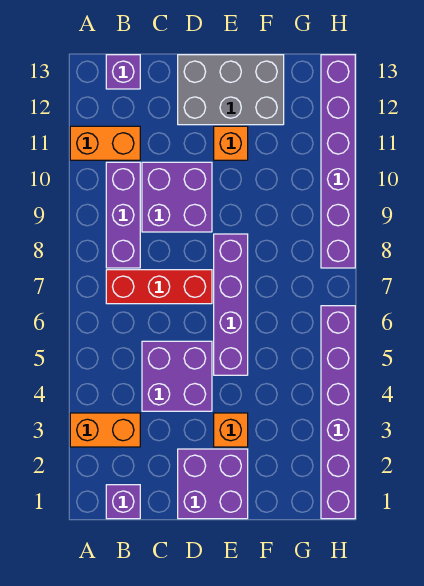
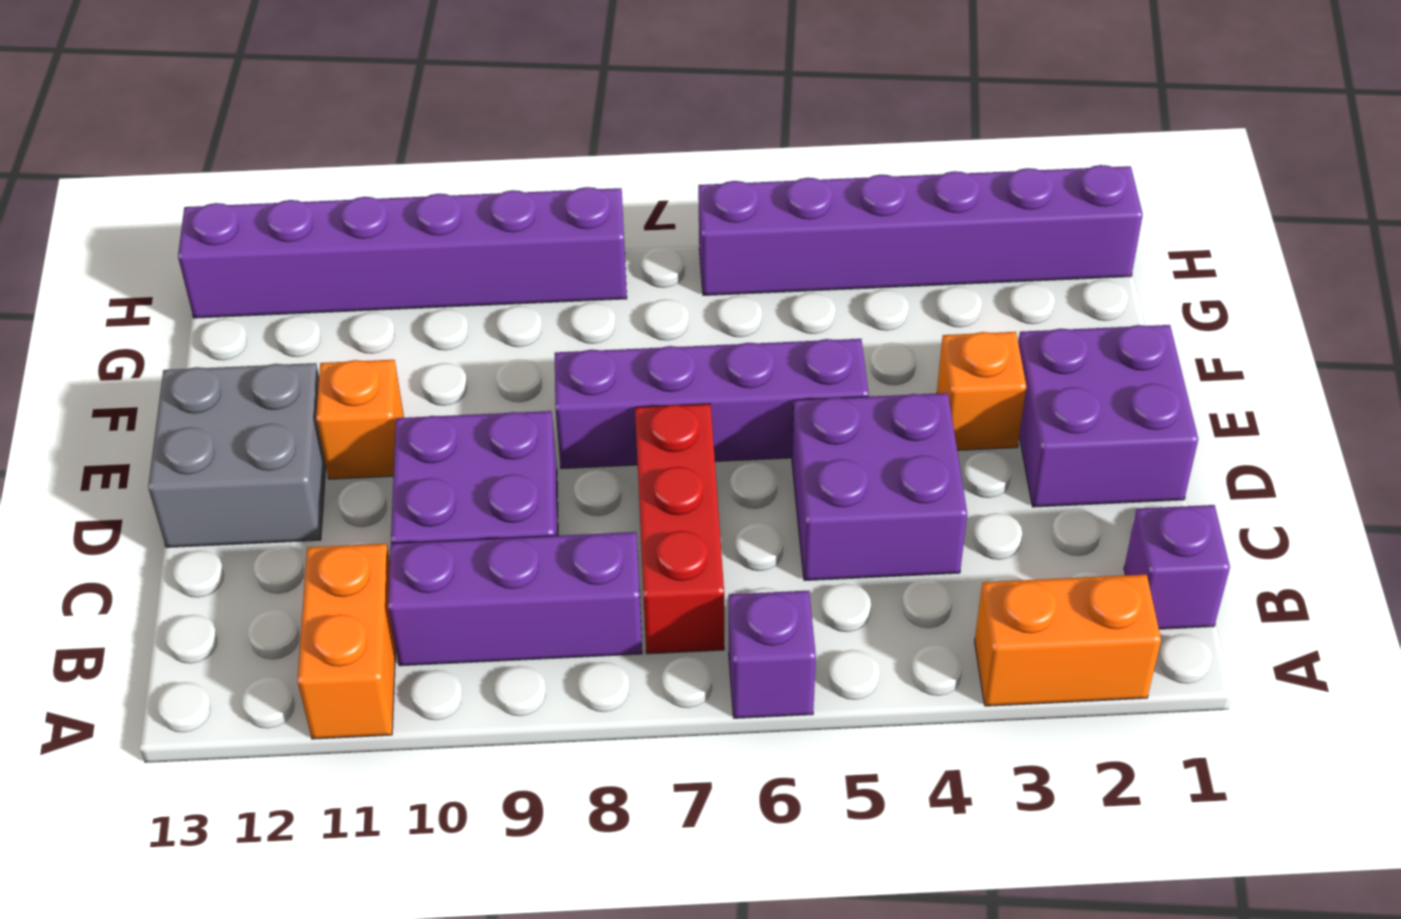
orange 1x2 brick [70,413,140,447] -> orange 1x2 brick turned to [975,574,1161,706]
purple 1x1 brick [106,55,140,89] -> purple 1x1 brick moved to [729,591,816,718]
grey 2x3 brick [178,55,284,125] -> grey 2x2 brick [148,363,326,547]

